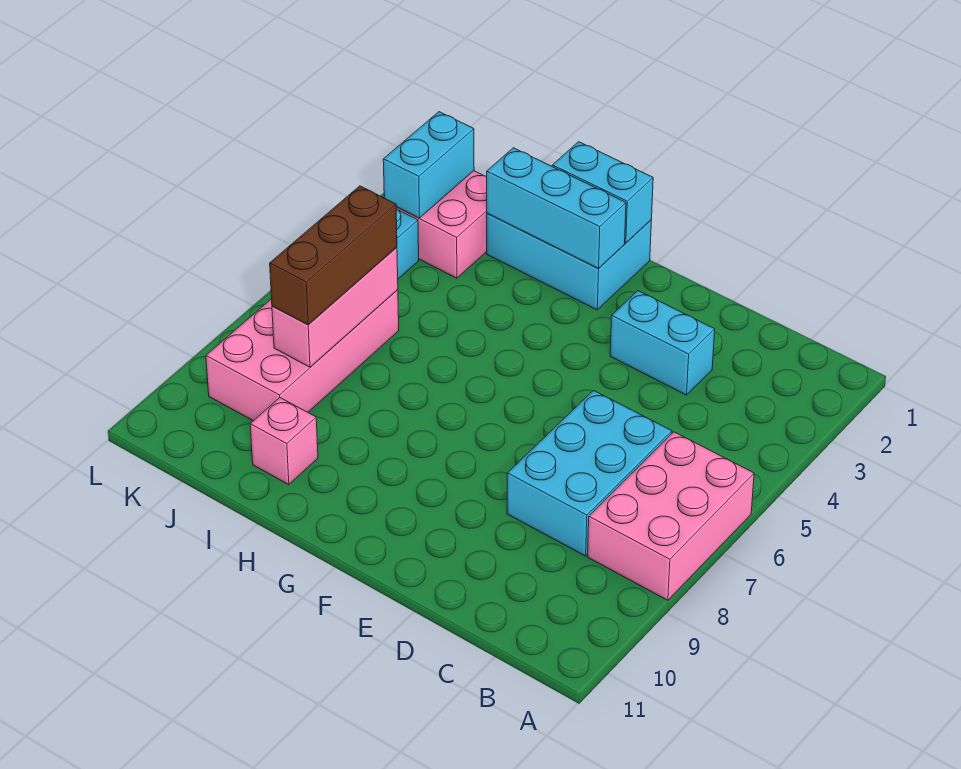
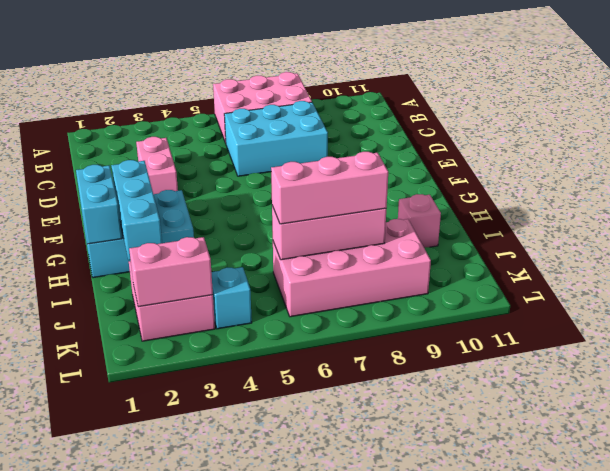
cyan 1x2 brick [610,291,715,395] -> pink 1x2 brick [136,137,178,194]
cyan 2x3 brick [487,213,652,310] -> cyan 2x3 brick turned to [82,190,194,278]
brown 1x3 brick [270,186,397,325] -> pink 1x3 brick [271,152,388,224]
cyan 1x2 brick [383,112,474,218] -> pink 1x2 brick [129,237,213,307]

